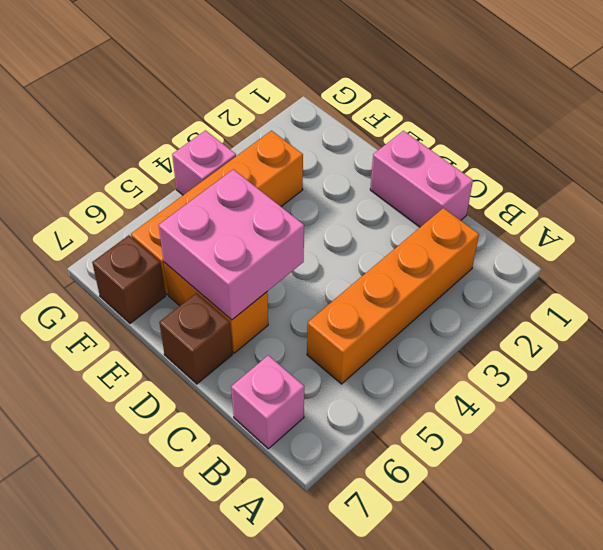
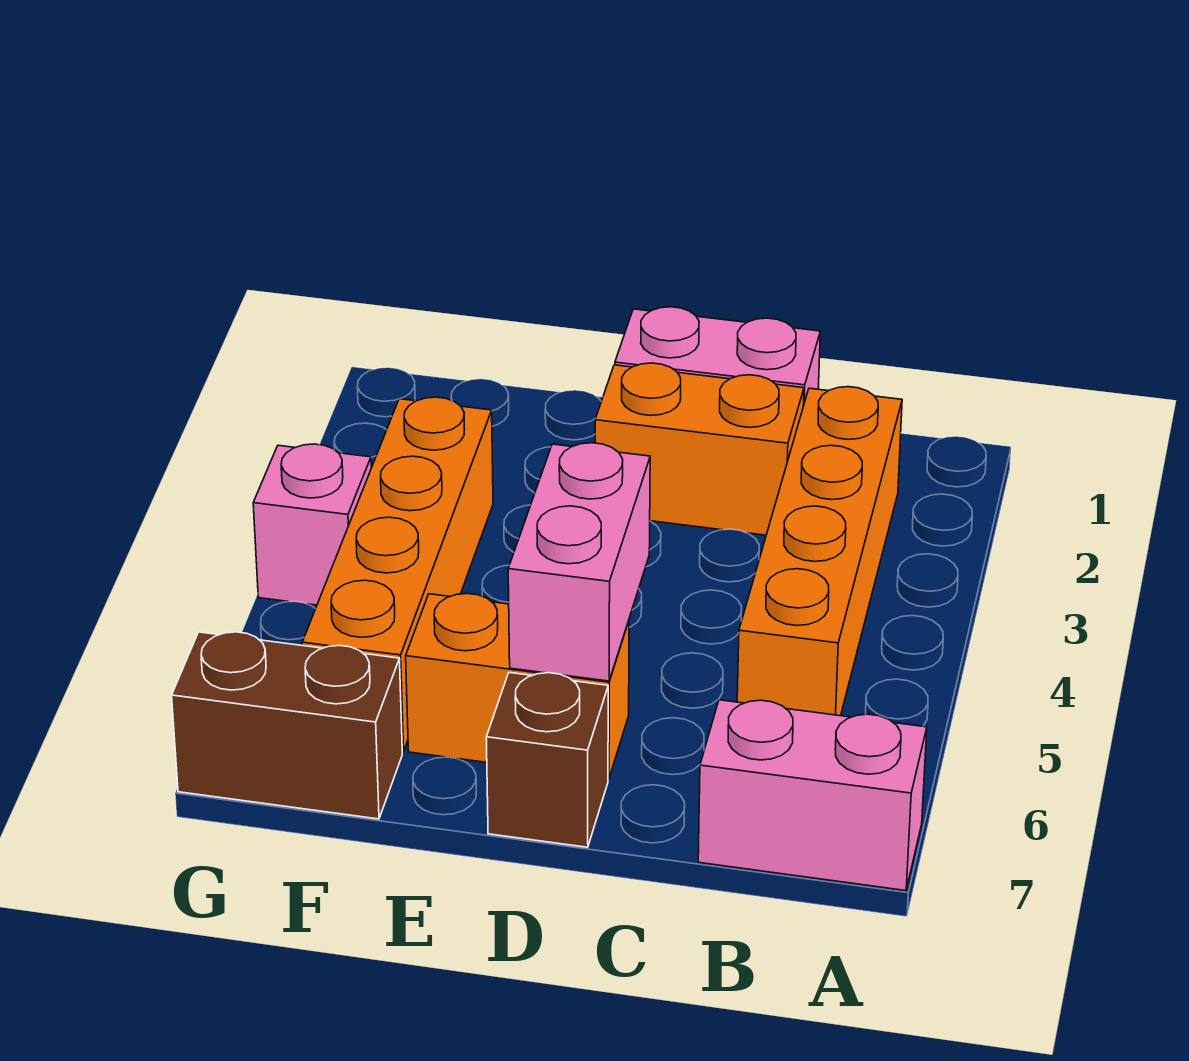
pink 1x1 brick [231,355,304,449] -> pink 1x2 brick [698,700,927,891]
none -> orange 1x2 brick [595,363,804,535]
pink 2x2 brick [159,169,304,320] -> pink 1x2 brick [508,443,650,681]
brown 1x1 brick [92,235,165,323] -> brown 1x2 brick [172,632,402,819]

